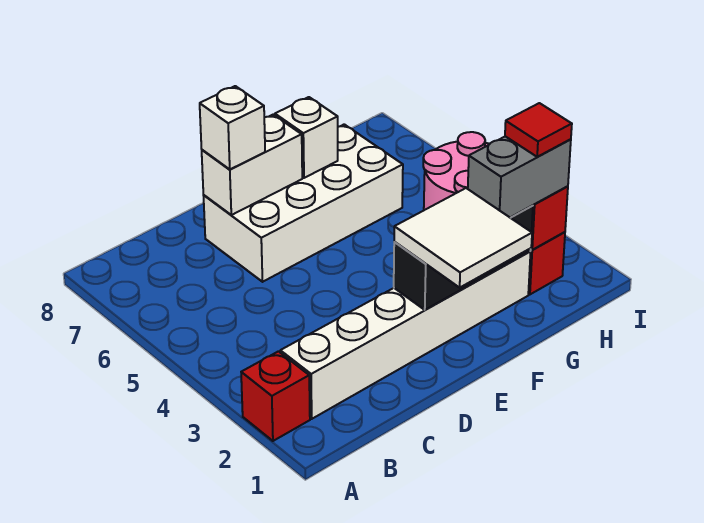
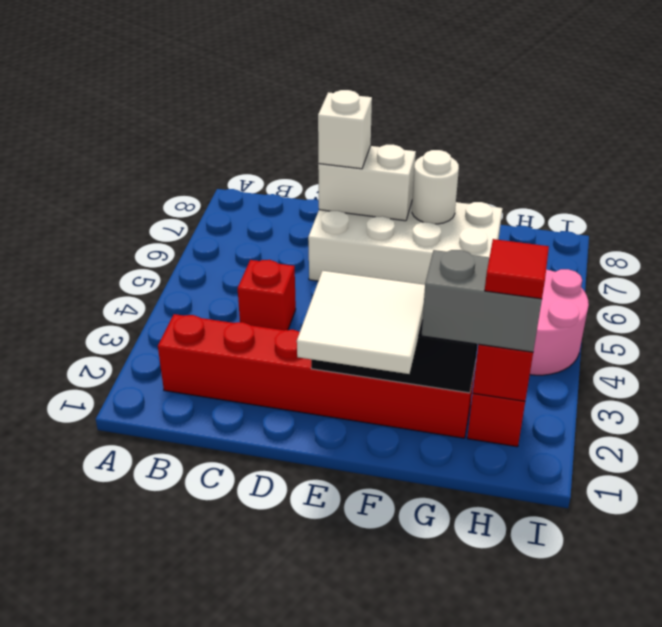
red 1x1 brick [241,351,310,441] -> red 1x1 brick moved to [238,260,296,330]
white 1x6 brick [280,252,531,419] -> red 1x6 brick [158,314,476,438]
white 1x1 brick [275,97,338,178] -> white 1x1 round brick [412,150,459,224]

